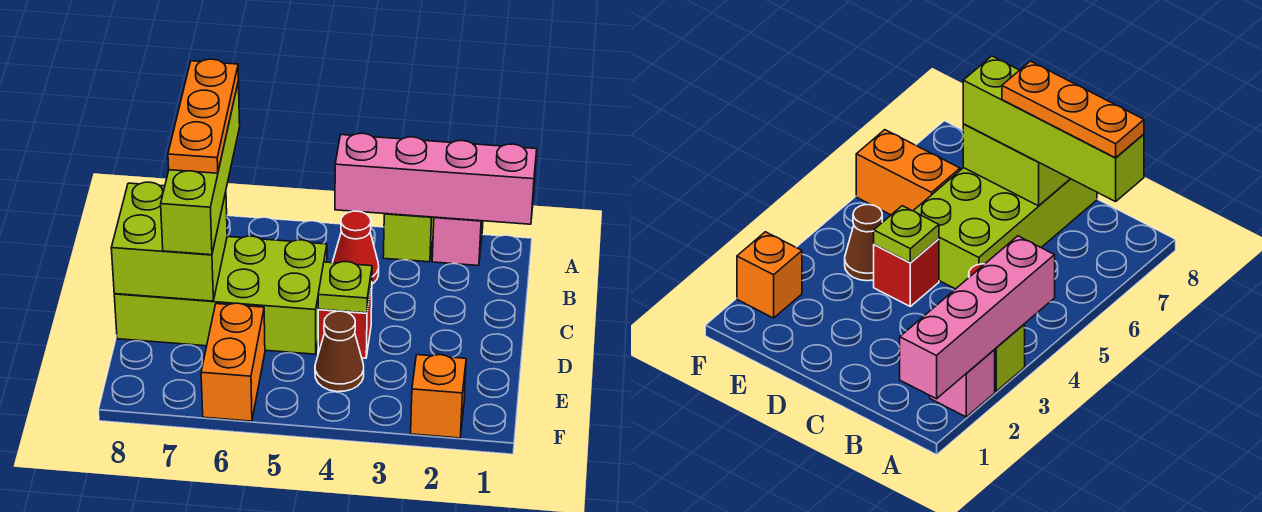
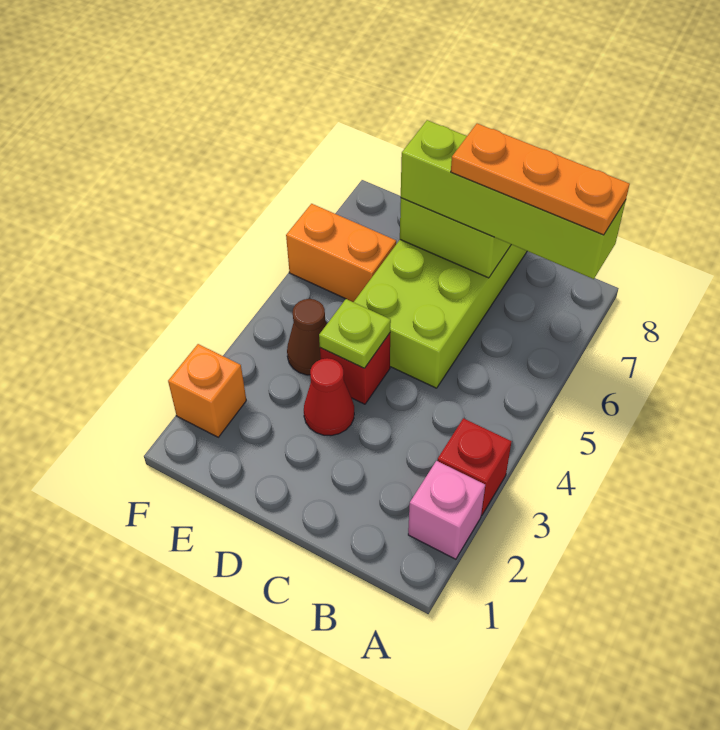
pink 1x4 brick [335,133,537,224] -> none
lime 1x1 brick [383,214,434,262] -> red 1x1 brick [437,418,512,515]
red 1x1 cone [332,211,379,284] -> red 1x1 cone moved to [304,358,354,436]

